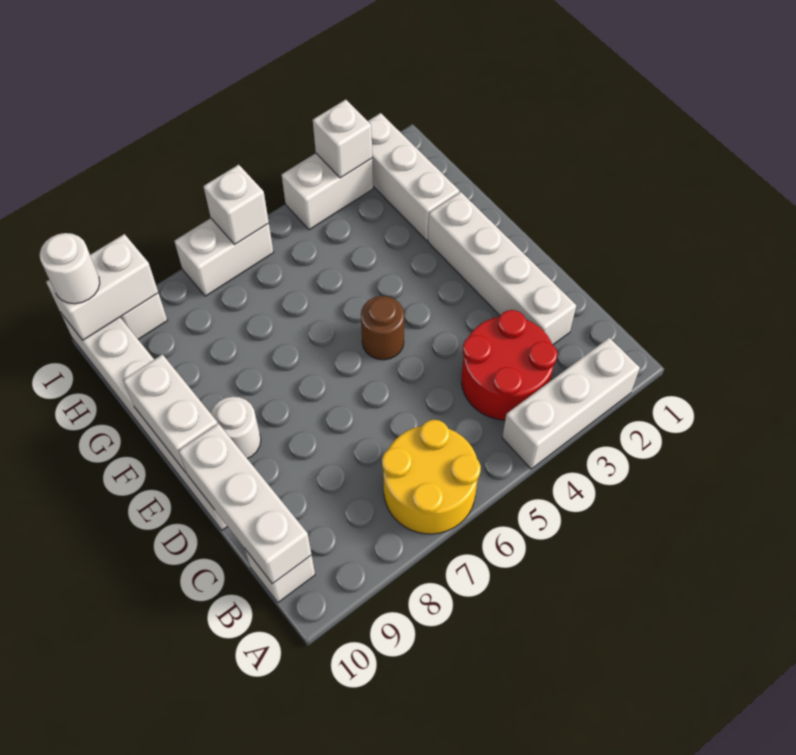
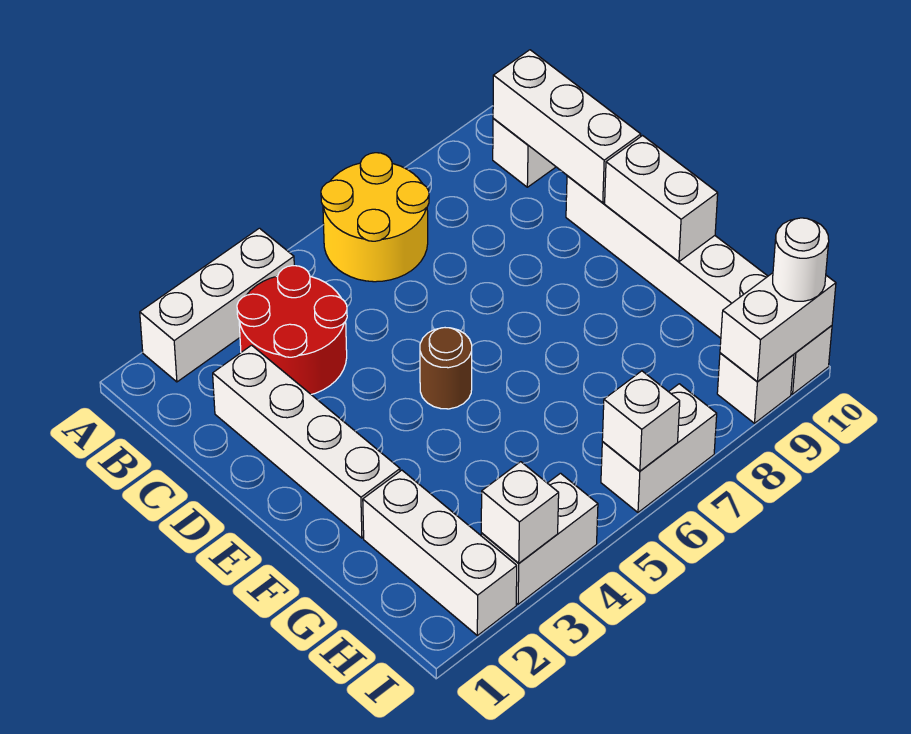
white 1x1 round brick [211,397,261,459] -> none

